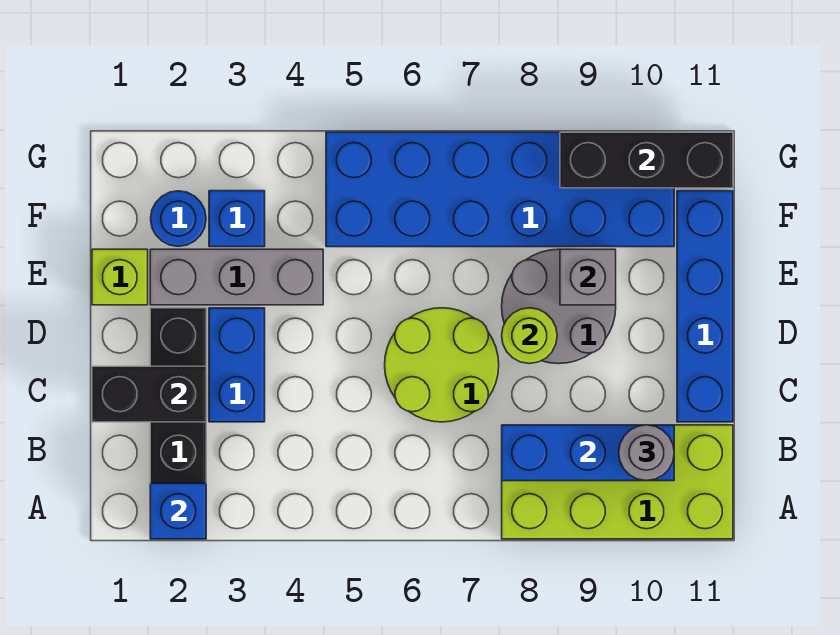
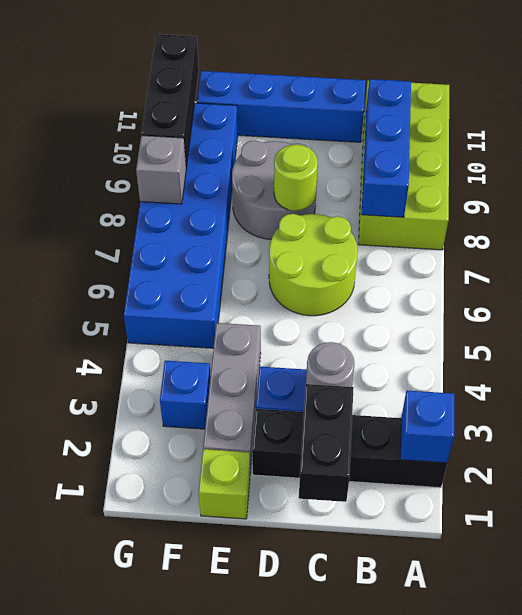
grey 1x1 round brick [619,425,674,481] -> grey 1x1 round brick moved to [306,342,354,387]
grey 1x1 brick [560,249,616,305] -> grey 1x1 brick moved to [136,135,186,204]
blue 1x1 round brick [151,191,206,246] -> none

